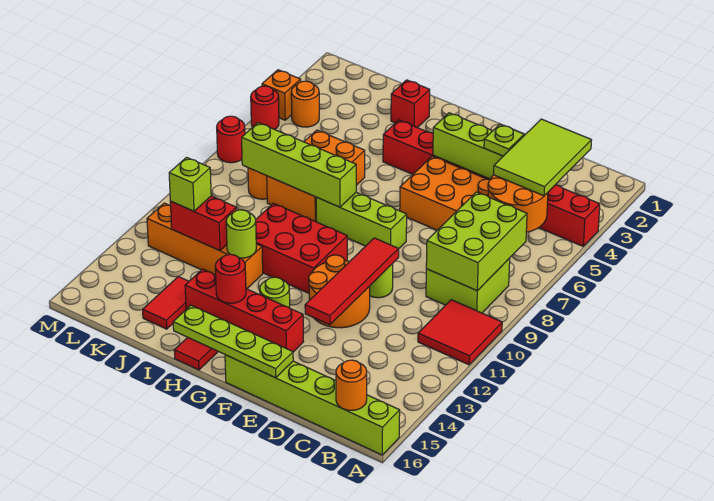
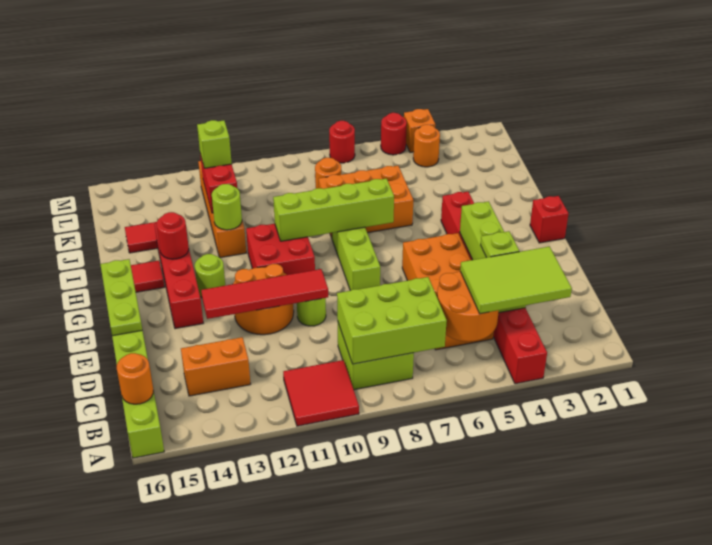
none -> orange 1x2 brick [181,337,251,396]
lime 1x4 plate [173,305,293,378] -> lime 1x3 plate [100,259,142,336]
red 2x3 brick [256,204,347,293] -> red 2x2 brick [246,224,315,275]
lime 1x4 brick [242,123,356,207] -> lime 1x4 brick turned to [273,179,394,241]
red 1x1 brick [391,80,430,128] -> red 1x1 brick moved to [530,196,569,243]

